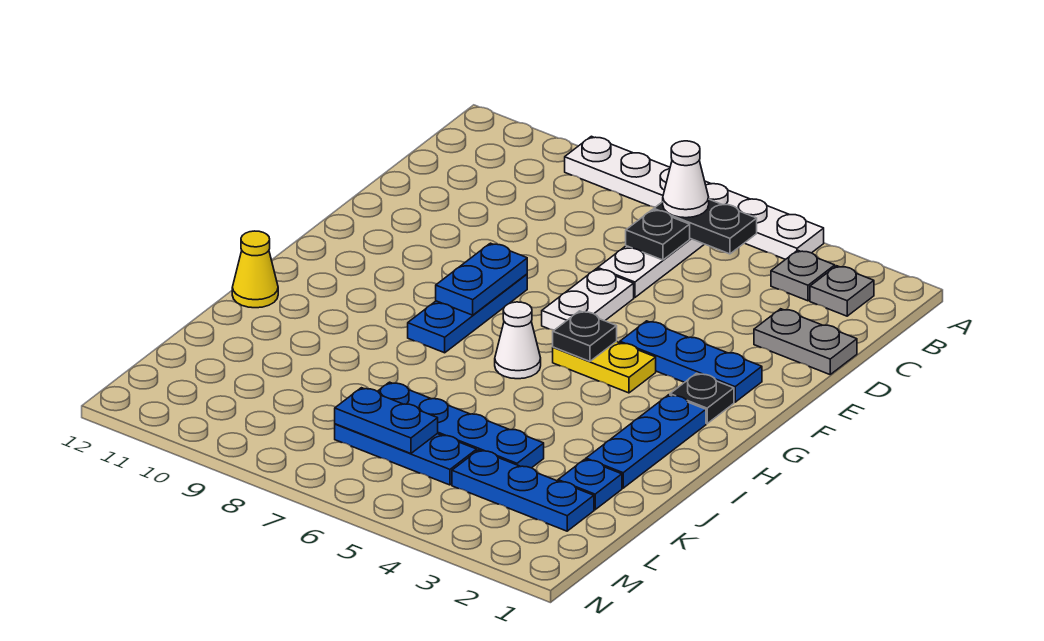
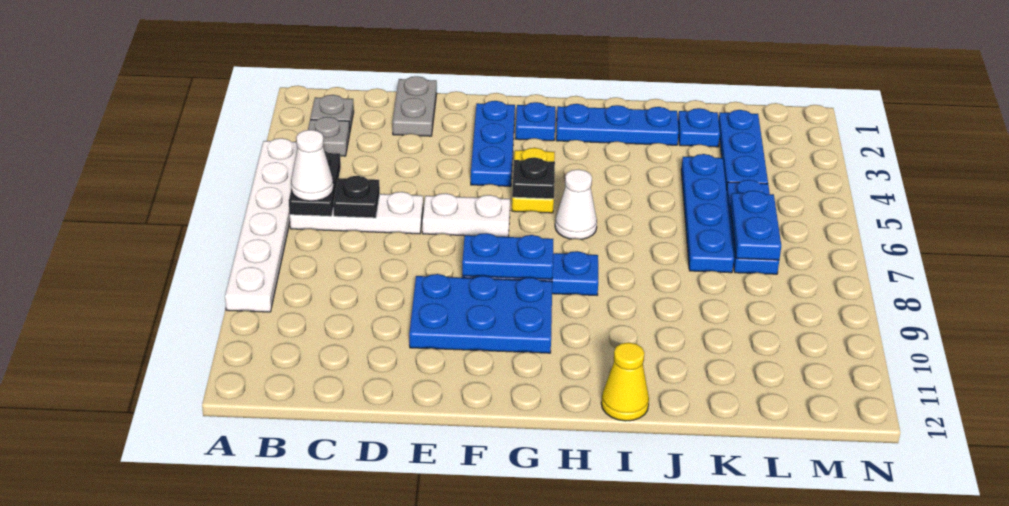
none -> blue 2x3 plate [409,274,552,353]
black 1x1 plate [670,373,734,424] -> blue 1x1 plate [515,102,555,141]

